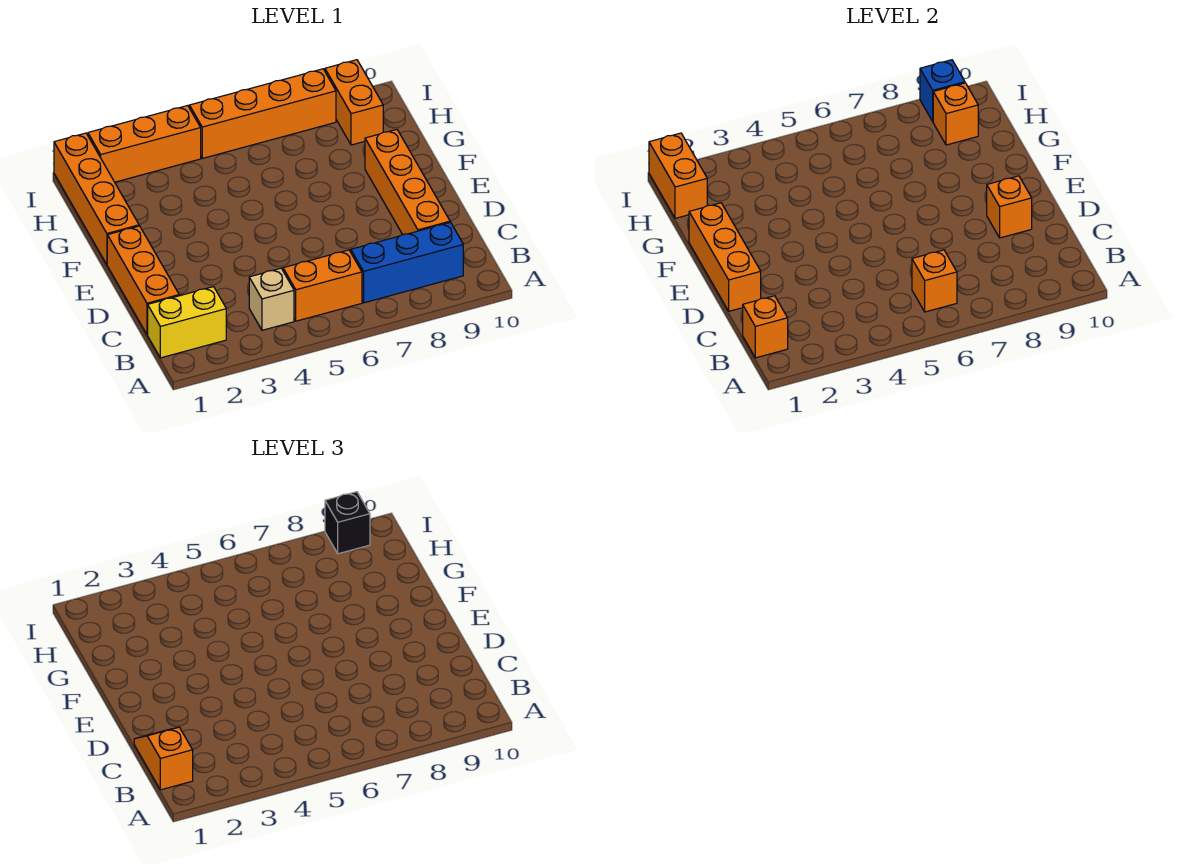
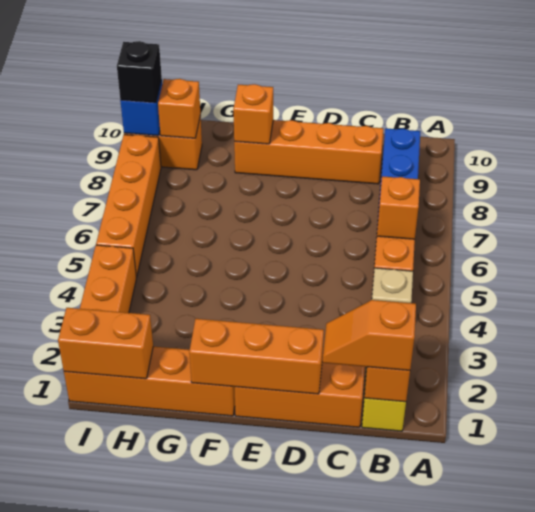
orange 1x1 brick [987,176,1032,238] -> orange 1x1 brick moved to [233,84,273,144]

